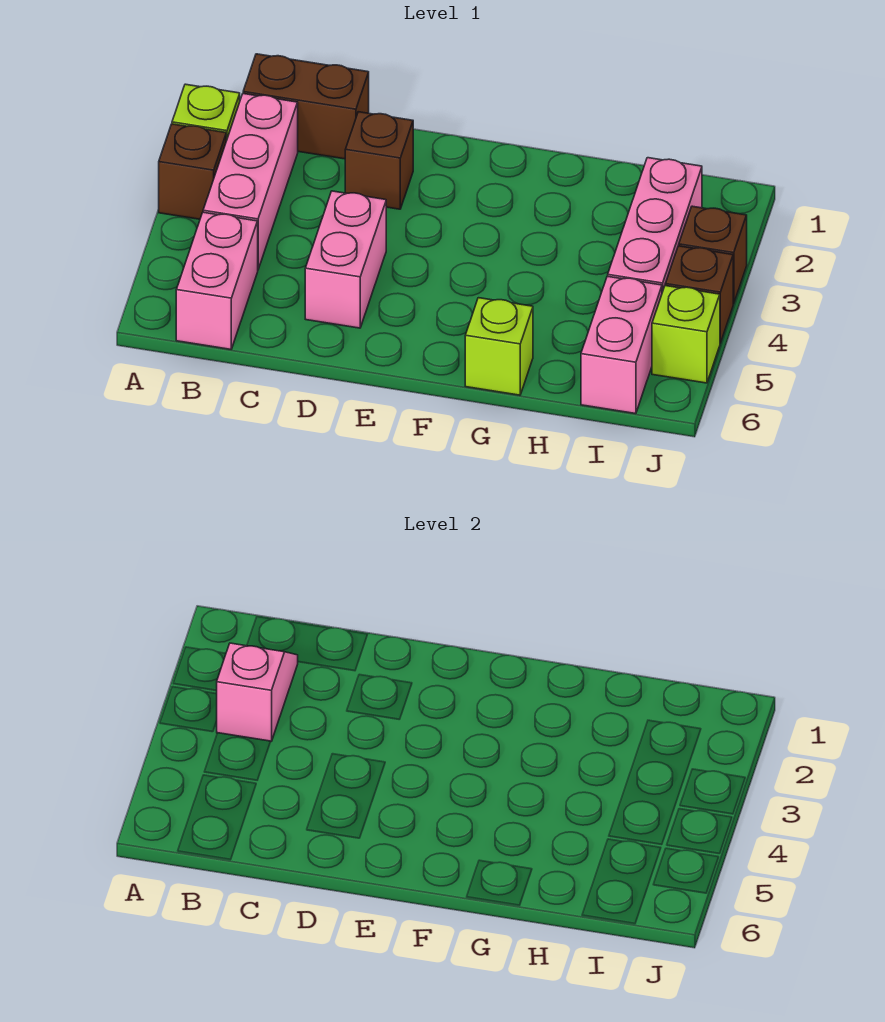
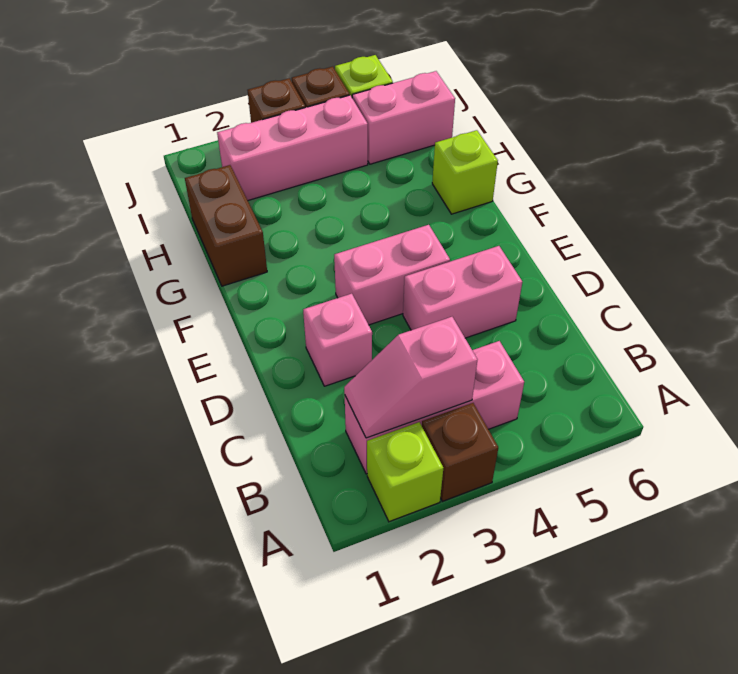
brown 1x2 brick [243,54,369,159] -> brown 1x2 brick moved to [185,165,267,286]
pink 1x2 brick [176,212,258,349] -> pink 1x2 brick moved to [334,225,450,325]
brown 1x1 brick [345,112,413,209] -> pink 1x1 brick [303,294,372,386]

